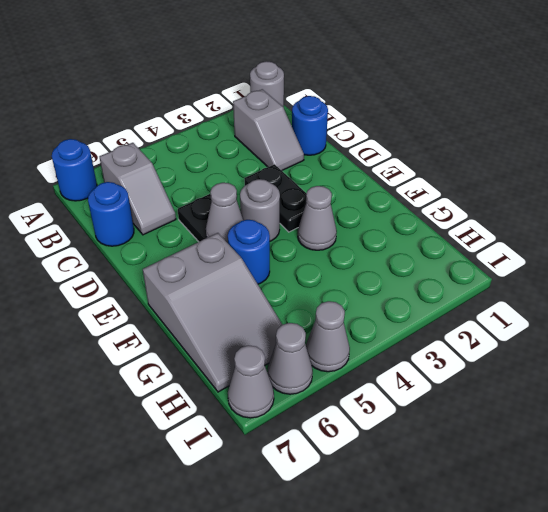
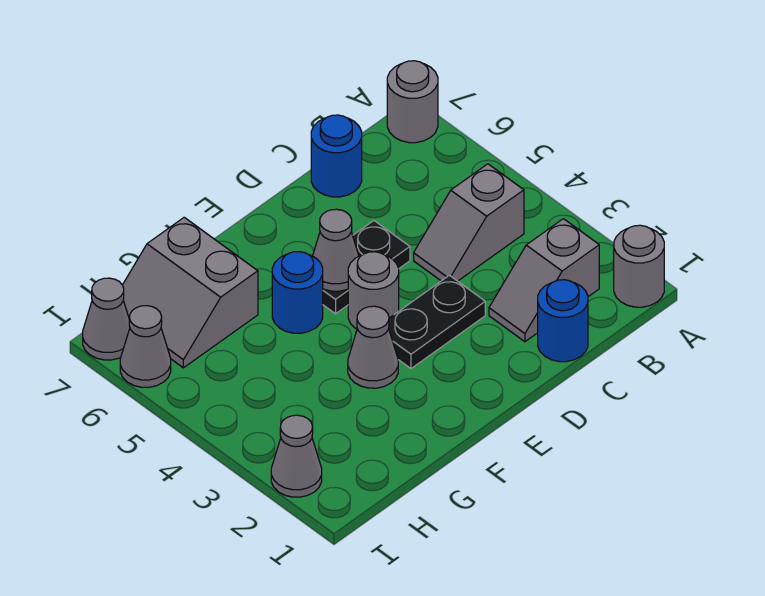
blue 1x1 round brick [52,139,97,201] -> grey 1x1 round brick [387,61,438,143]
grey 1x2 slope [99,143,176,235] -> grey 1x2 slope moved to [414,164,524,281]
grey 2x3 slope [143,233,282,392] -> grey 2x2 slope [123,217,258,368]
grey 1x1 cone [306,301,350,372] -> grey 1x1 cone moved to [271,415,322,497]

